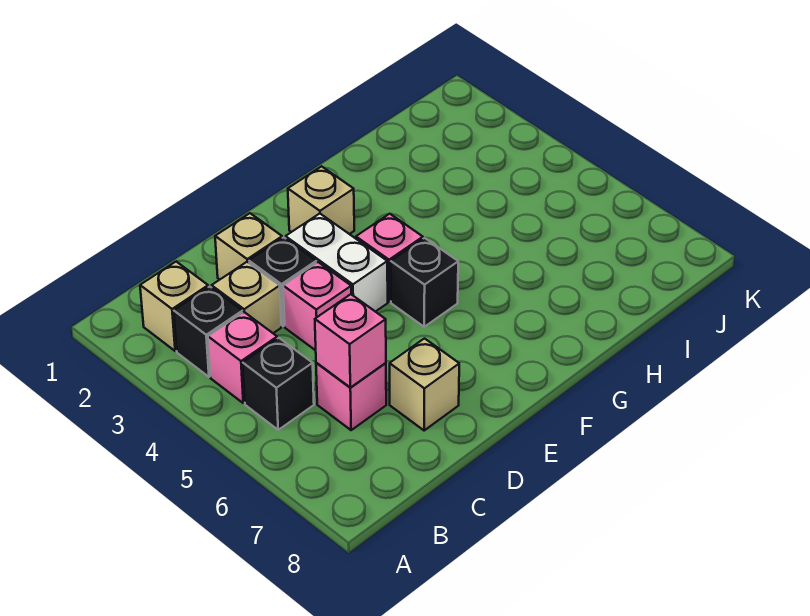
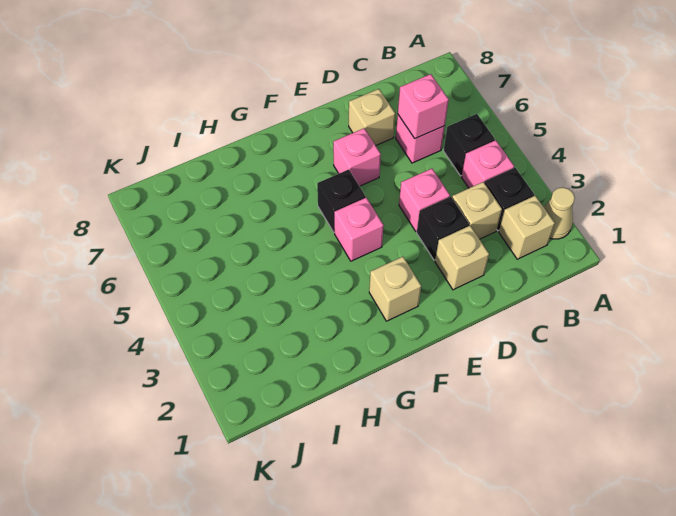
none -> tan 1x1 cone [544,187,575,239]
white 1x2 brick [286,214,388,312] -> none
none -> pink 1x1 brick [333,128,381,186]

